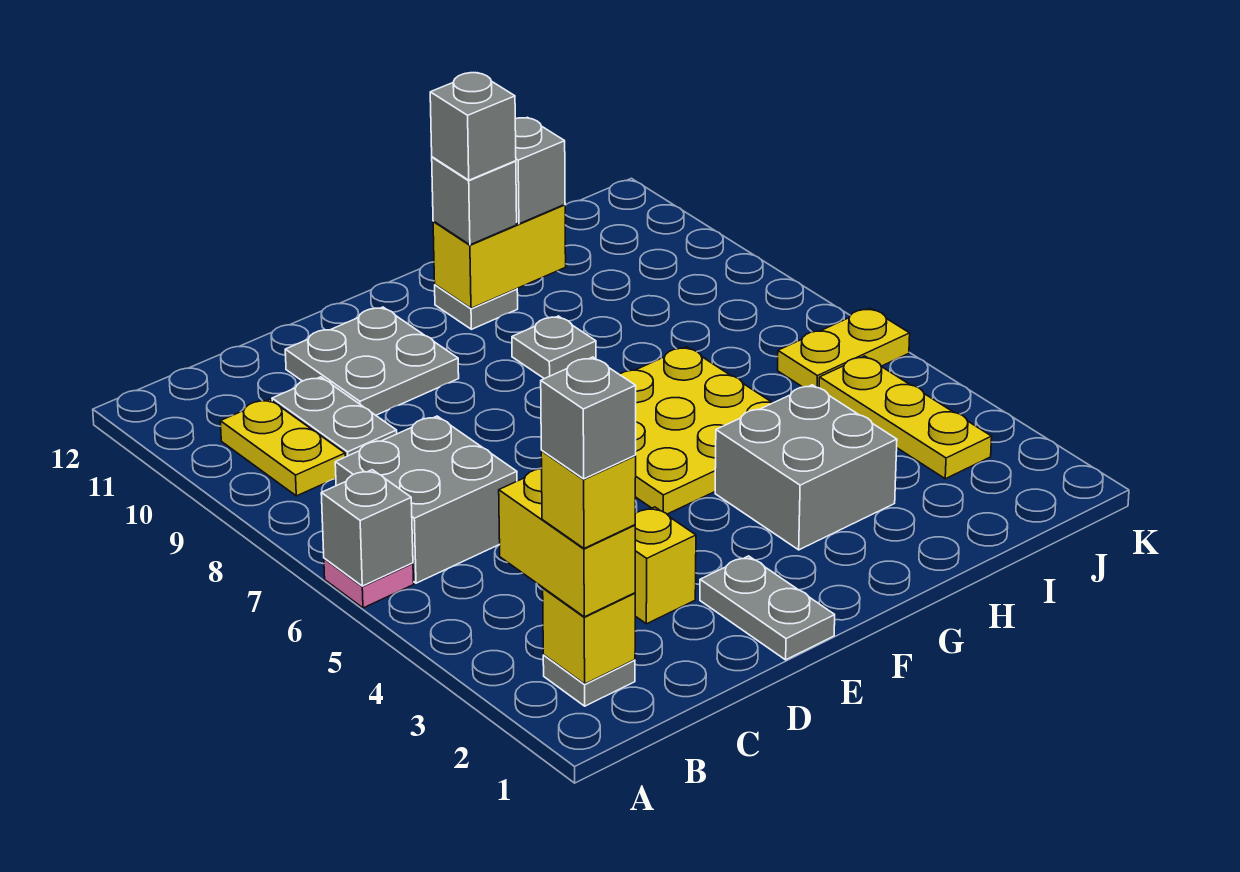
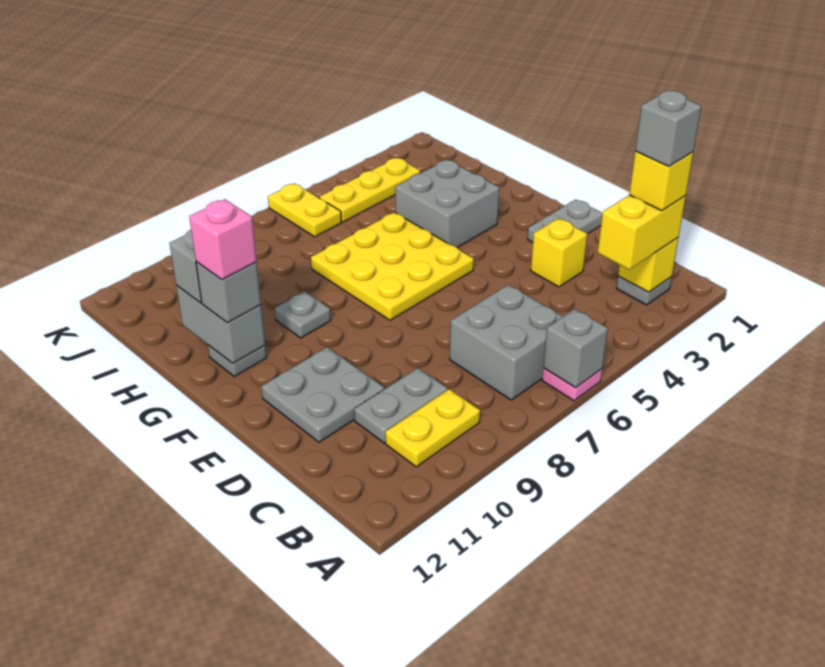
yellow 1x2 brick [433,205,566,308] -> grey 1x2 brick [176,285,265,363]
grey 1x1 brick [430,73,516,180] -> pink 1x1 brick [189,199,257,280]

